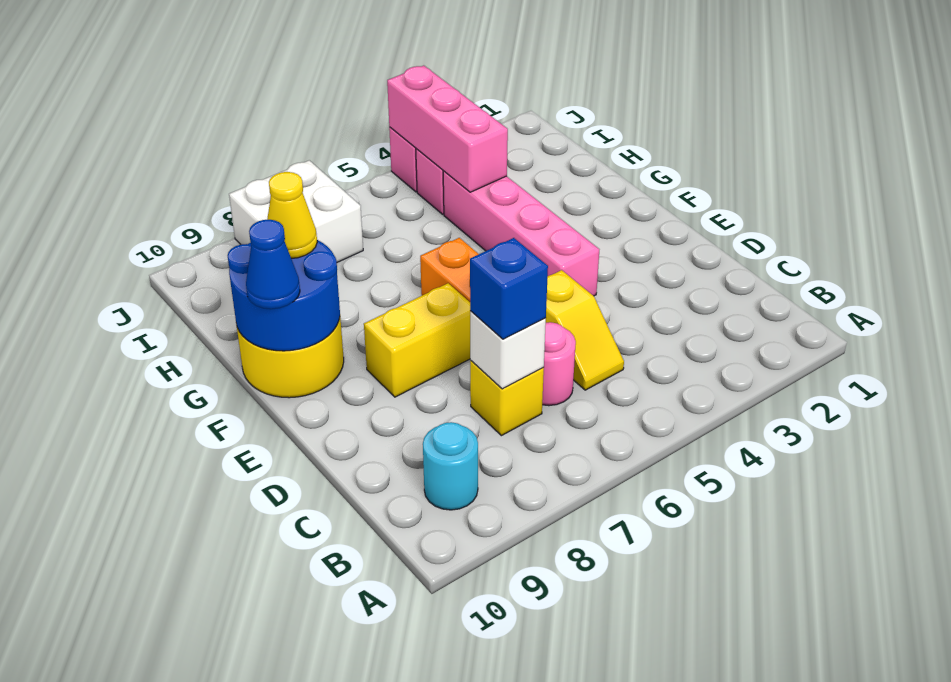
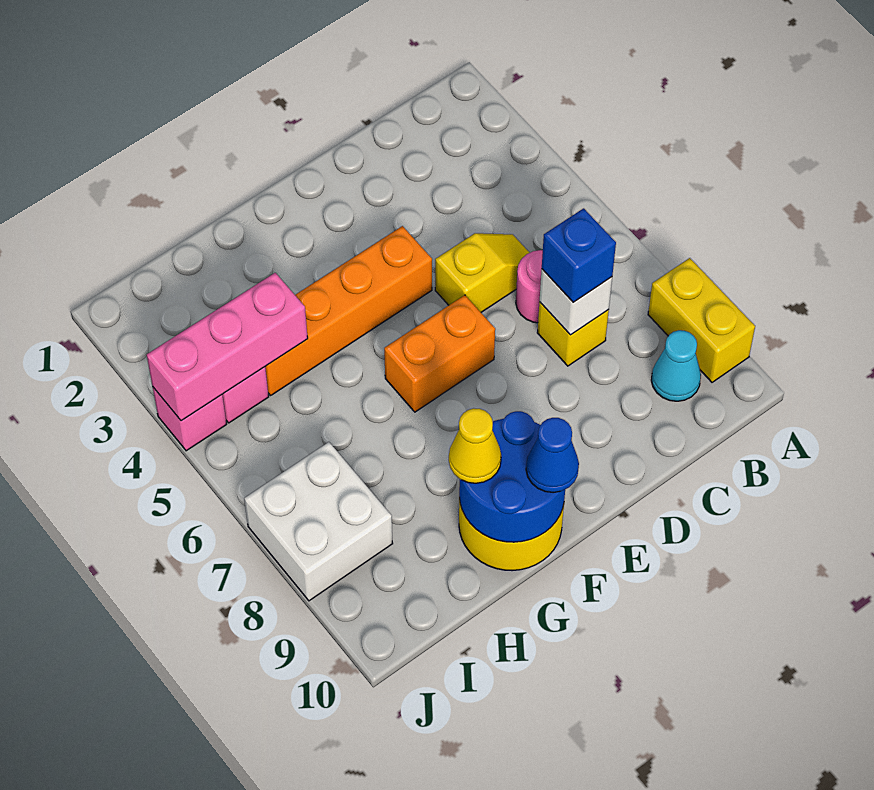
cyan 1x1 round brick [423,422,478,510] -> cyan 1x1 cone [651,330,701,401]
pink 1x4 brick [443,171,599,296] -> orange 1x4 brick [265,226,432,395]
yellow 1x2 brick [364,283,470,397] -> yellow 1x2 brick moved to [648,258,755,382]

